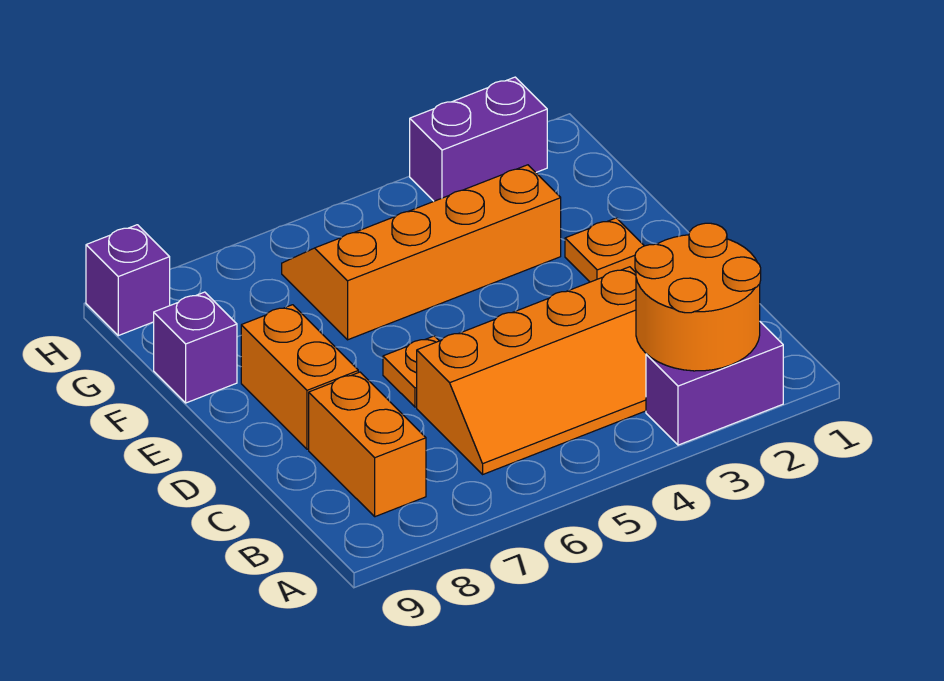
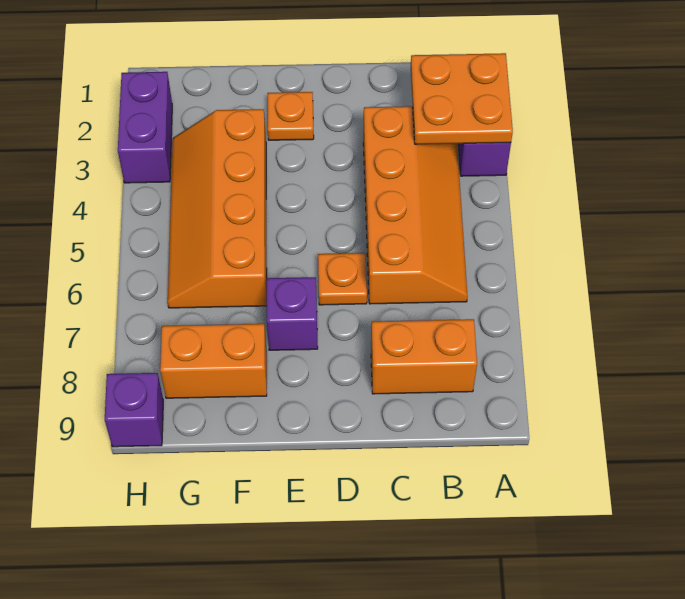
orange 2x2 round brick [635,223,761,371] -> orange 2x2 plate [411,53,513,144]
orange 1x2 brick [241,305,358,449] -> orange 1x2 brick moved to [160,324,267,398]
purple 1x1 brick [154,292,237,403] -> purple 1x1 brick moved to [267,277,318,350]

